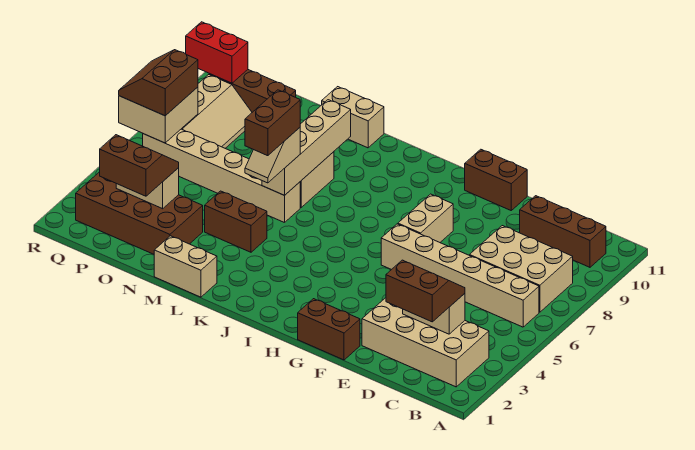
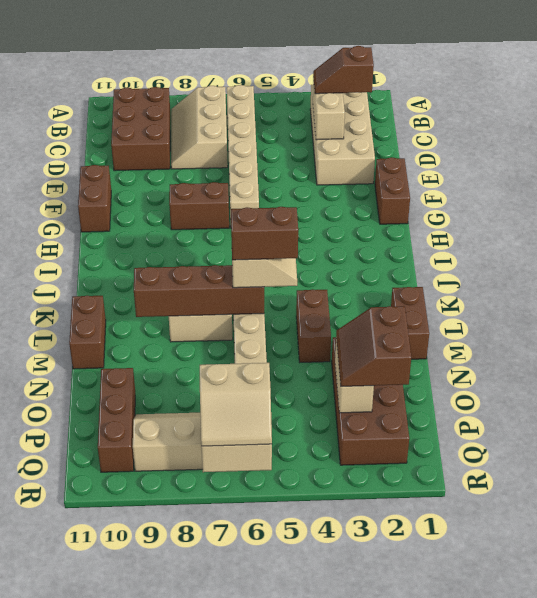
tan 2x3 brick [469,226,573,312] -> tan 2x3 slope [171,86,228,169]
brown 1x3 brick [520,196,606,267] -> brown 2x3 brick [111,87,170,171]
brown 2x2 slope [386,260,465,322] -> brown 1x2 slope [313,46,374,94]
tan 1x2 brick [398,194,453,242] -> brown 1x2 brick [169,182,229,230]
tan 1x2 brick [154,236,217,297] -> brown 1x2 brick [391,287,429,359]
tan 1x4 brick [262,100,351,195] -> brown 1x4 brick [134,265,264,317]
tan 1x2 brick [322,87,384,148] -> brown 1x2 brick [69,296,106,369]
brown 2x2 slope [119,50,198,116] -> tan 2x2 slope [200,363,272,446]
red 1x2 brick [186,22,248,83] -> none

